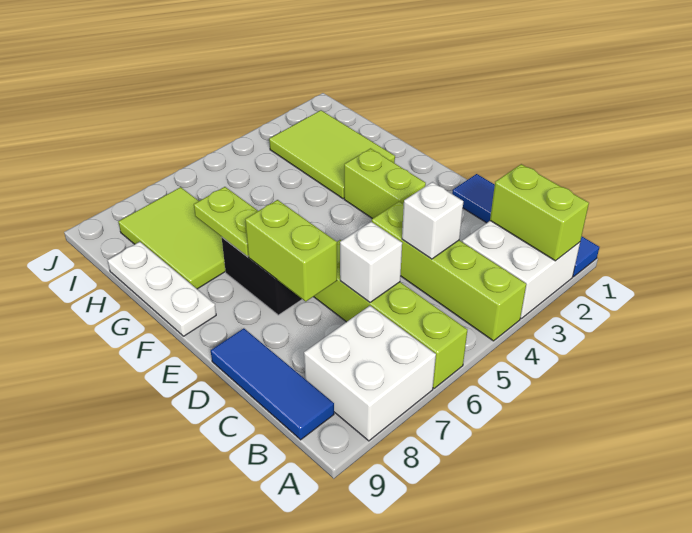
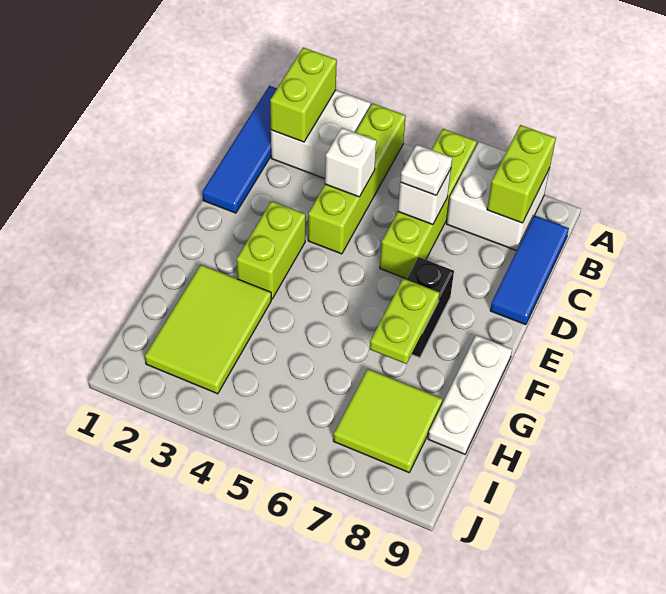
none -> white 1x1 plate [400,145,452,195]
lime 1x2 brick [245,200,337,301] -> lime 1x2 brick moved to [487,125,556,223]
lime 2x3 tile [118,187,226,289] -> lime 2x2 tile [333,369,443,472]

